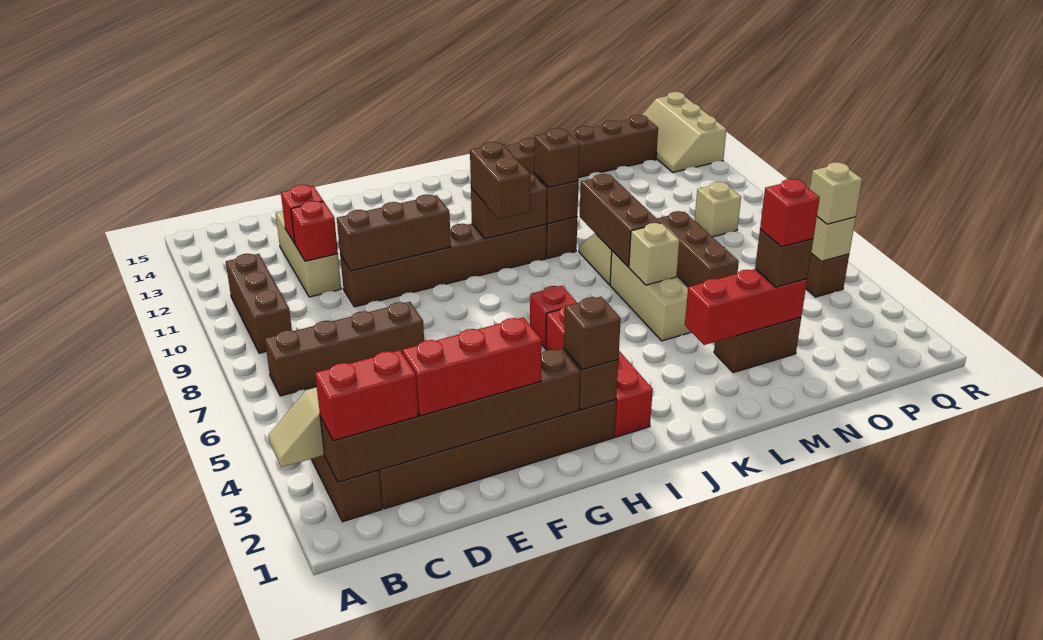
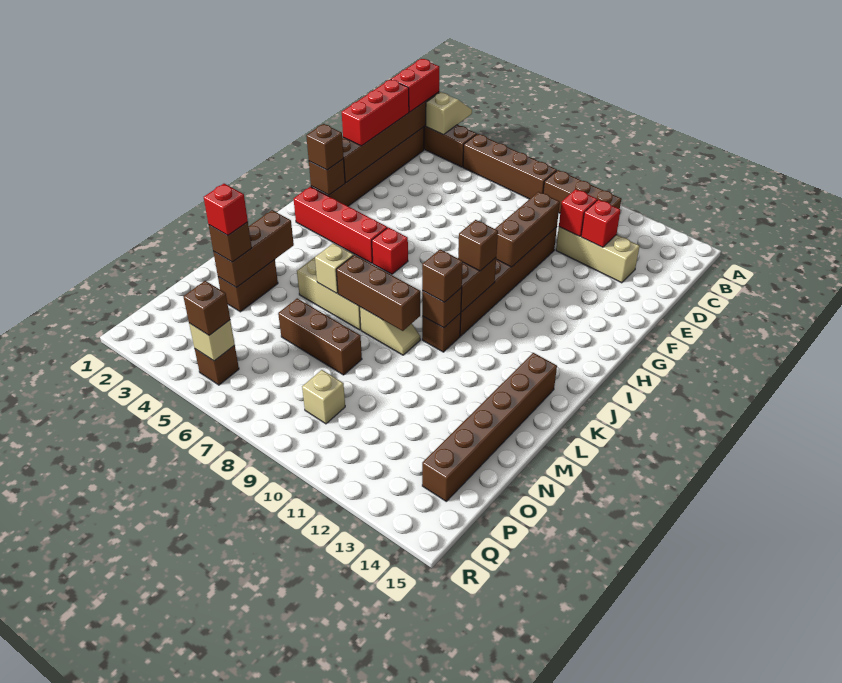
brown 1x4 brick [265,302,424,396] -> brown 1x4 brick turned to [463,134,557,199]
brown 1x2 brick [470,142,530,219] -> brown 1x1 brick [458,220,498,271]
red 1x3 brick [685,269,807,345] -> brown 1x3 brick [213,210,294,288]
tan 1x1 brick [810,162,862,224] -> brown 1x1 brick [183,281,230,335]
tan 2x3 slope [642,92,726,172] -> none

